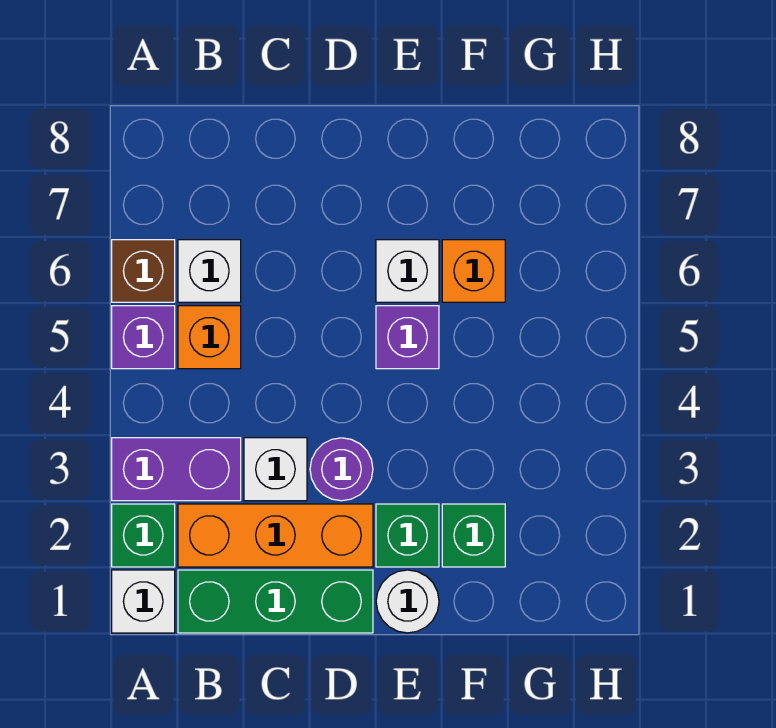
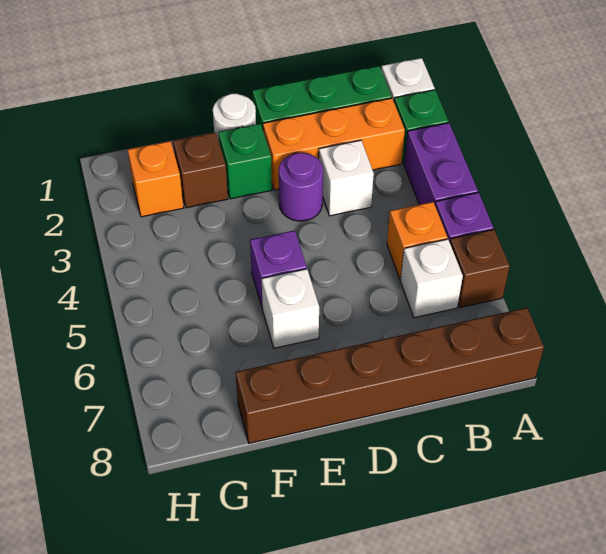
purple 1x2 brick [112,438,241,501] -> purple 1x2 brick turned to [404,123,478,205]
none -> brown 1x6 brick [236,308,544,443]
green 1x1 brick [442,504,505,567] -> brown 1x1 brick [173,132,228,208]
orange 1x1 brick [442,240,505,302] -> orange 1x1 brick moved to [128,141,183,217]

